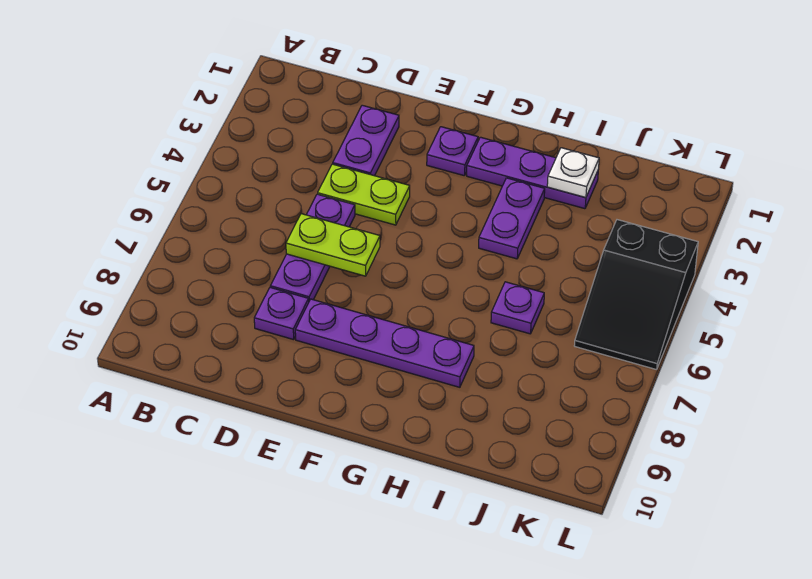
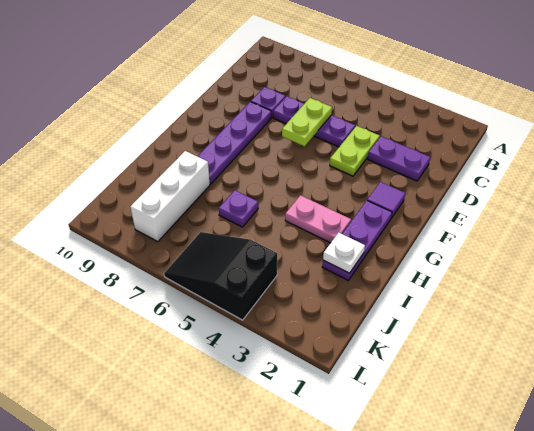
purple 1x1 plate [427,127,478,176] -> purple 1x1 tile [367,182,405,218]
purple 1x2 plate [479,178,545,259] -> pink 1x2 plate [285,195,351,243]
none -> white 1x3 brick [130,151,210,242]

